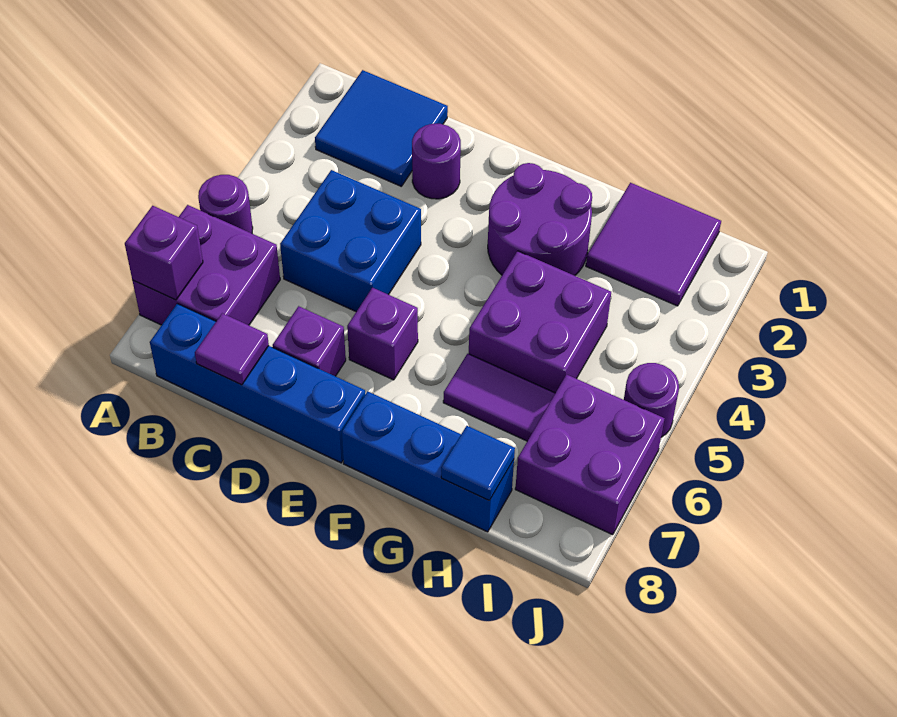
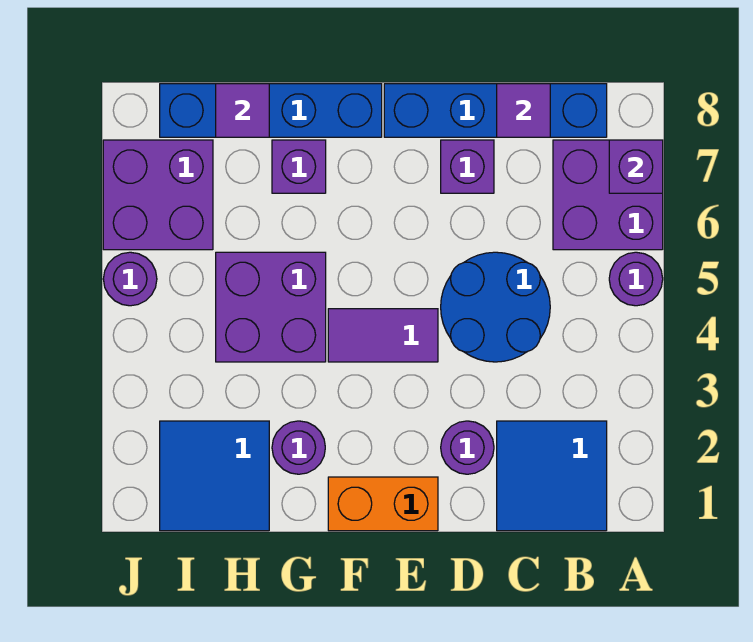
blue 2x2 brick [280,170,421,312] -> blue 2x2 round brick [441,252,550,362]
none -> orange 1x2 brick [328,477,438,531]
purple 1x1 brick [347,288,418,380] -> purple 1x1 brick moved to [272,140,326,193]
purple 2x2 round brick [488,163,592,276] -> purple 1x1 round brick [272,421,325,474]
blue 1x3 brick [342,391,514,532] -> blue 1x4 brick [160,84,382,137]
purple 1x2 tile [443,354,555,441] -> purple 1x2 tile moved to [328,309,438,362]
purple 2x2 tile [586,183,721,306] -> blue 2x2 tile [160,421,269,531]
blue 1x1 tile [441,426,515,501] -> purple 1x1 tile [216,84,269,137]

